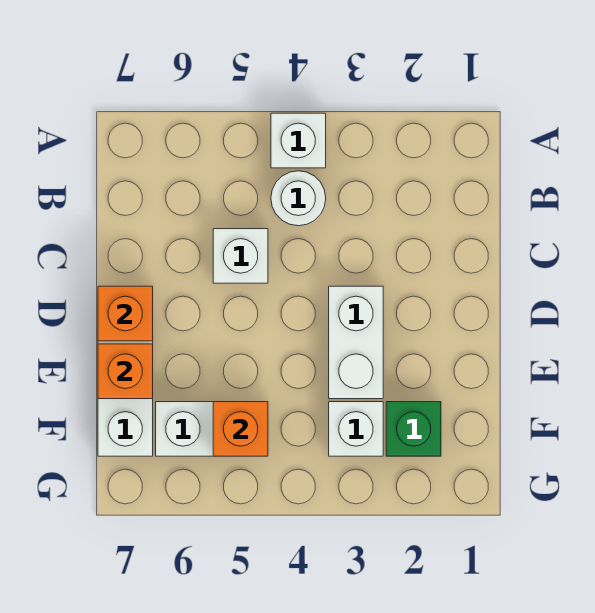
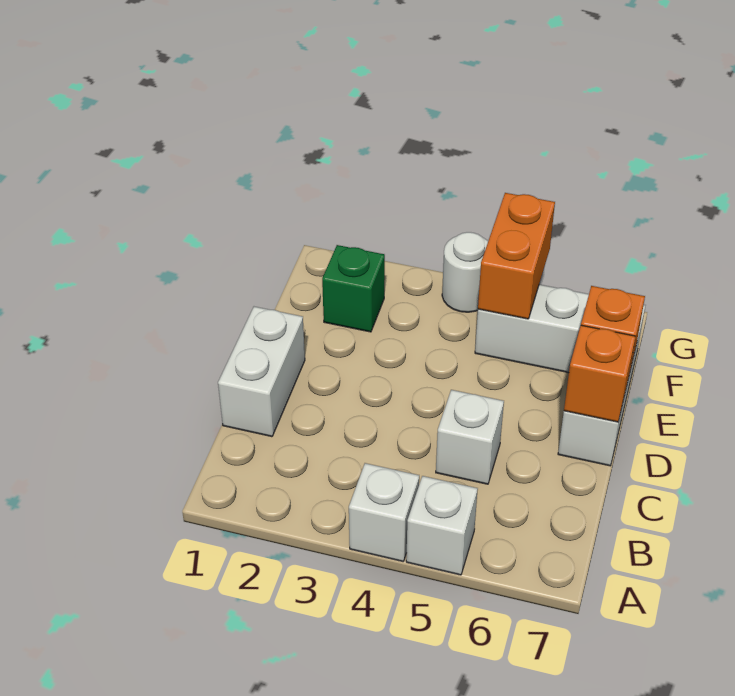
white 1x1 round brick [271,171,326,226] -> white 1x1 round brick moved to [442,232,488,312]
white 1x2 brick [329,286,383,399] -> white 1x2 brick moved to [218,307,305,437]
white 1x1 brick [329,402,383,456] -> white 1x1 brick moved to [406,476,478,575]
orange 1x1 brick [213,402,268,456] -> orange 1x2 brick [478,193,555,319]

